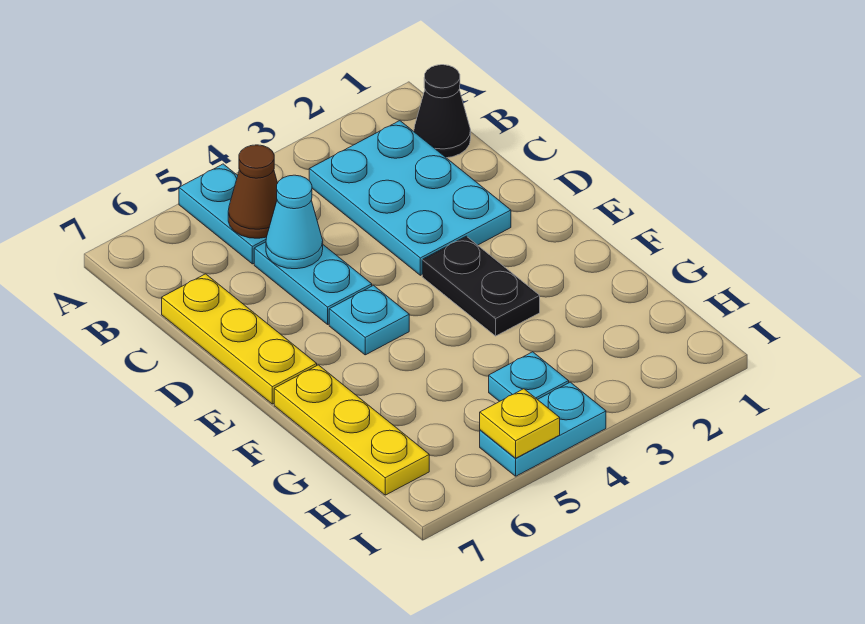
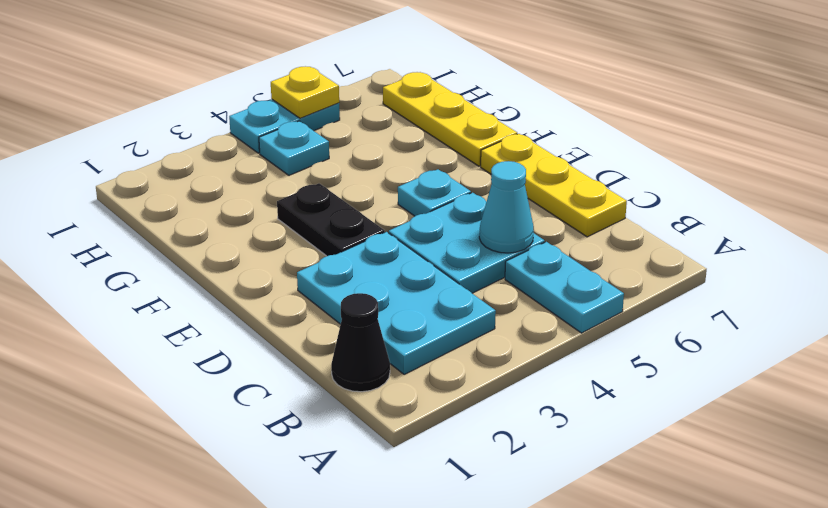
brown 1x1 cone [228,145,278,238] -> none
cyan 1x2 plate [254,242,372,324] -> cyan 2x2 plate [389,193,545,293]

